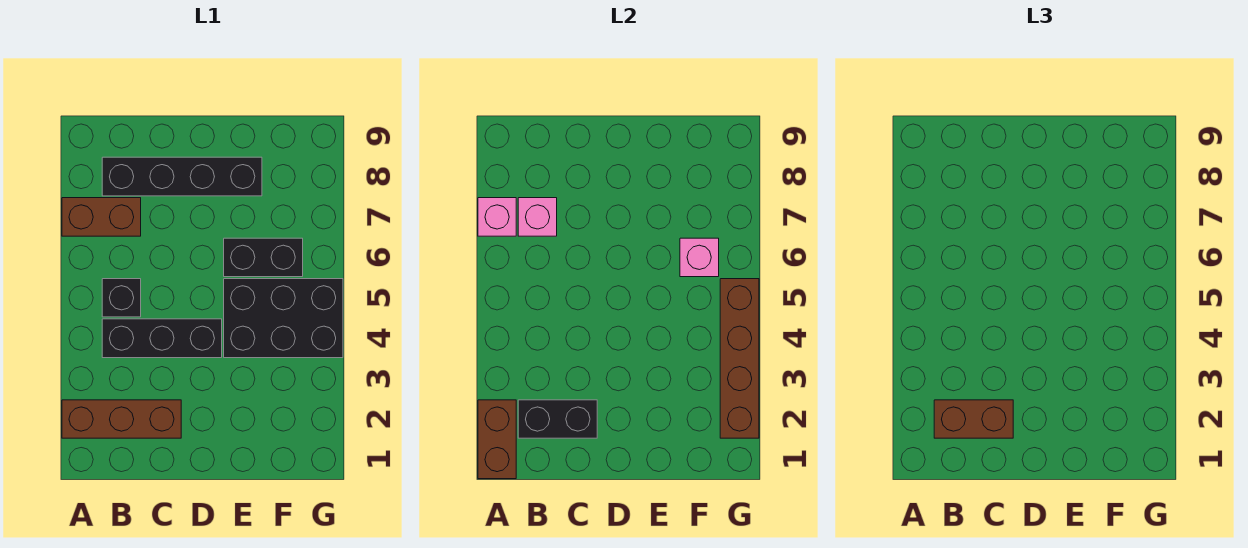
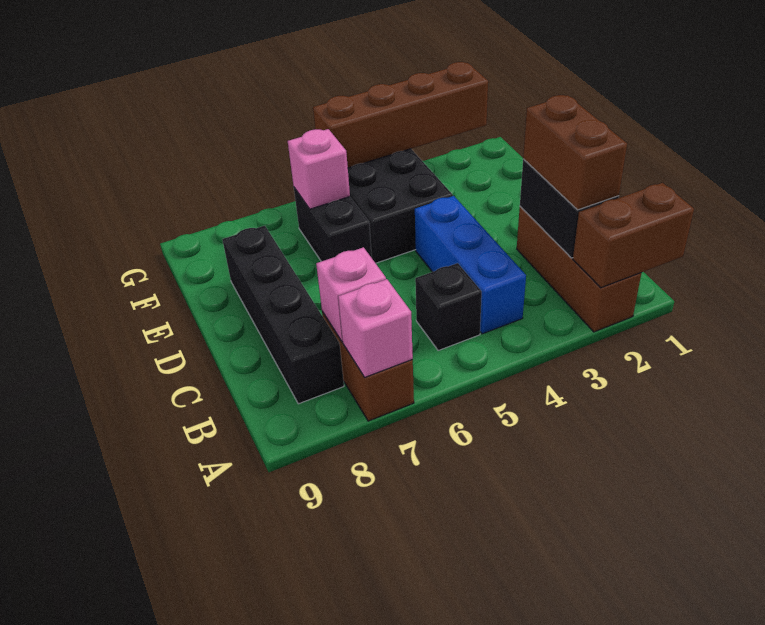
black 1x3 brick [102,319,222,358] -> blue 1x3 brick [415,196,526,334]

